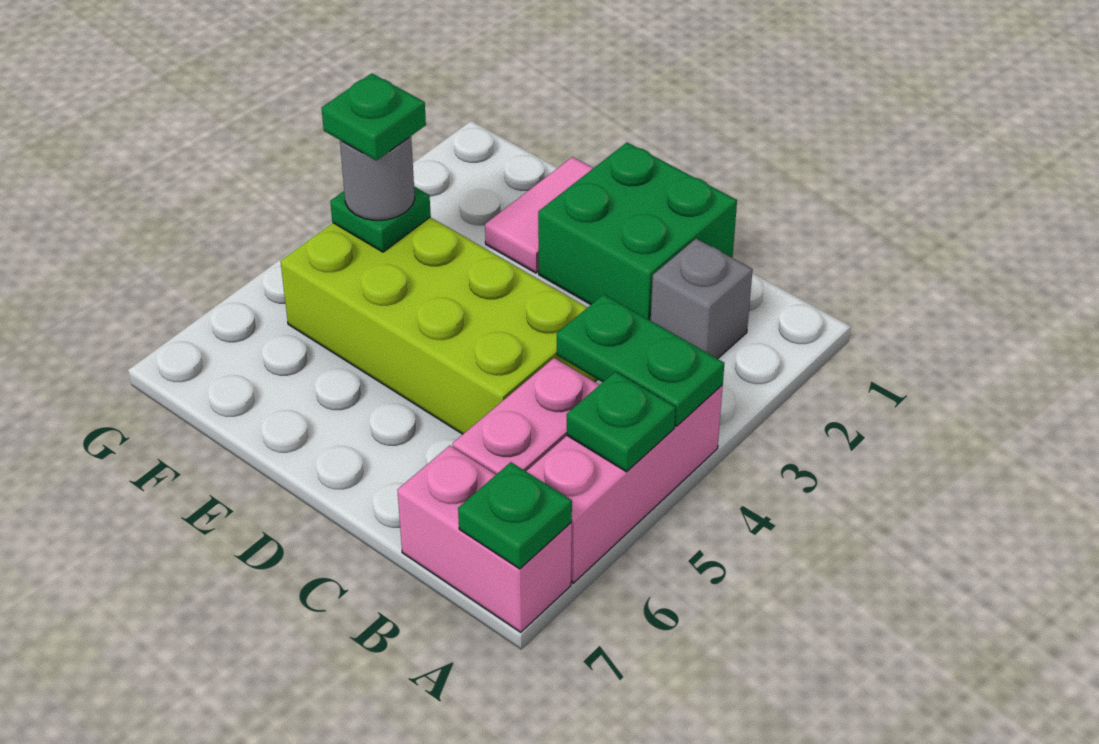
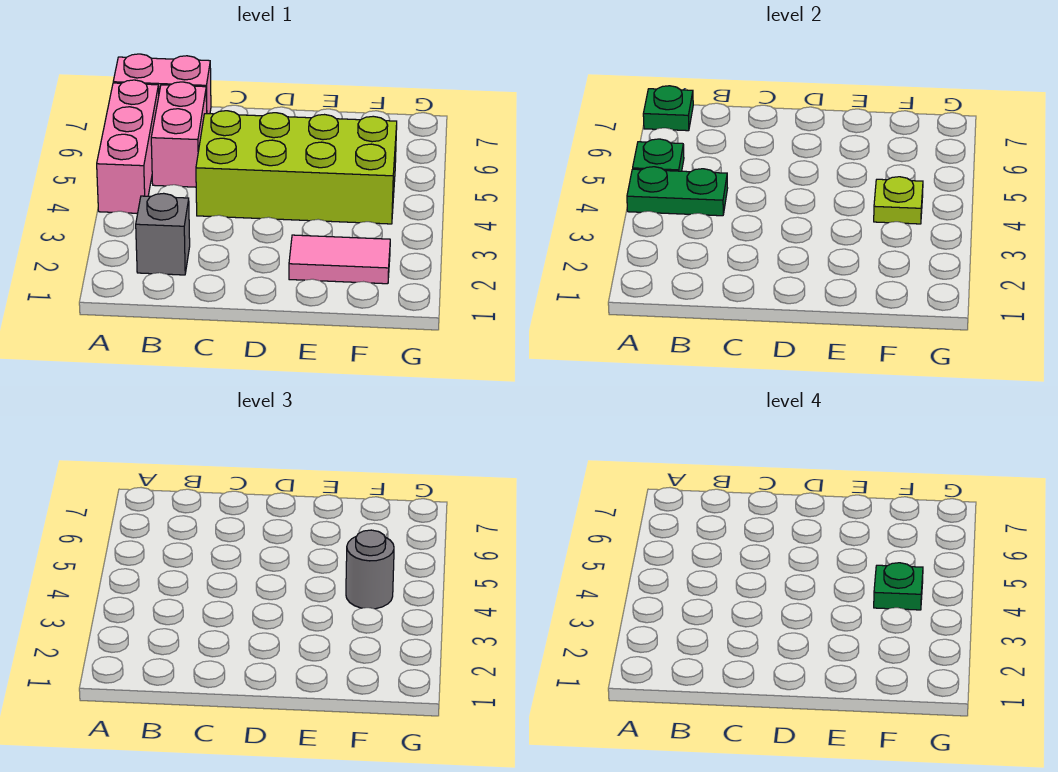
green 2x2 brick [538,142,737,321] -> none
pink 1x2 tile [485,157,593,273] -> pink 1x2 tile turned to [289,235,390,284]
green 1x1 plate [330,187,431,252] -> lime 1x1 plate [874,177,923,224]

